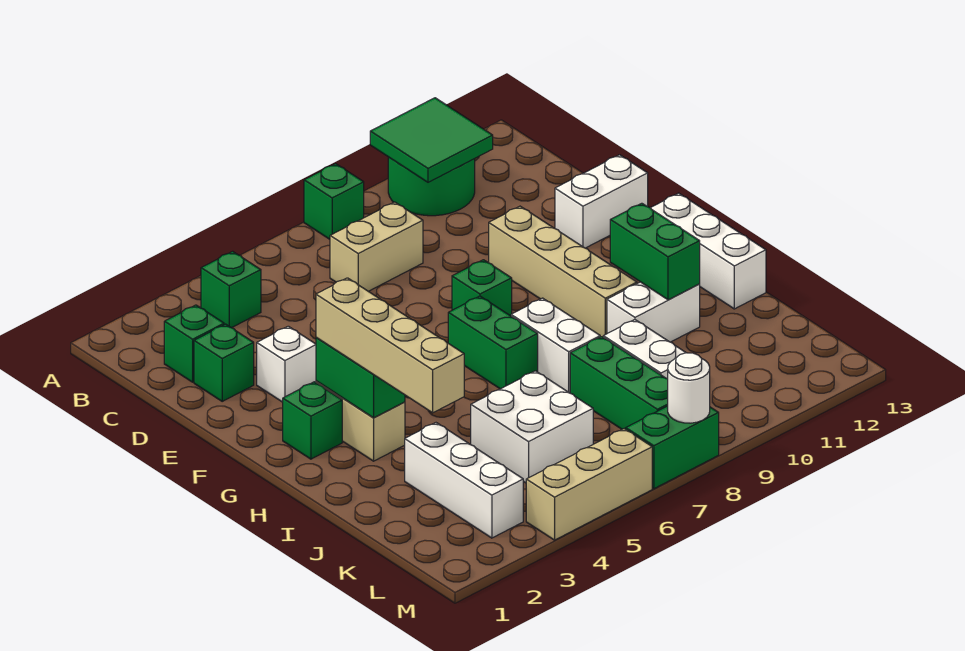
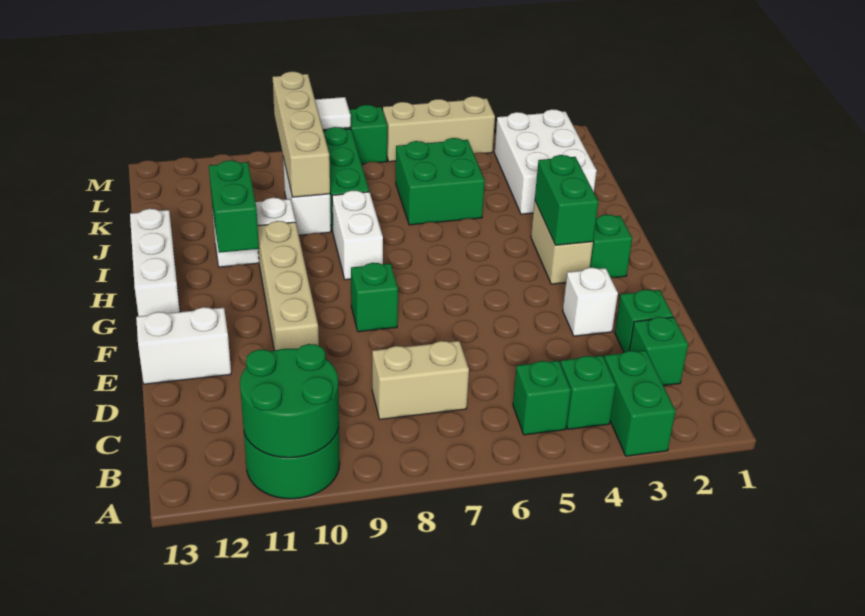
green 1x1 brick [304,164,364,239] -> green 1x1 brick moved to [513,361,571,435]
green 2x2 tile [370,98,493,182] -> green 2x2 round brick [240,344,339,458]
tan 1x4 brick [316,278,464,413] -> tan 1x4 brick moved to [273,72,330,197]
green 1x2 brick [448,296,538,389] -> green 1x2 brick moved to [604,351,676,456]
white 1x3 brick [405,423,523,538] -> white 2x3 brick [495,109,597,214]
white 2x2 brick [471,371,593,483] -> green 2x2 brick [396,138,485,225]
white 1x1 round brick [668,353,710,423] -> white 1x1 tile [315,97,351,130]

